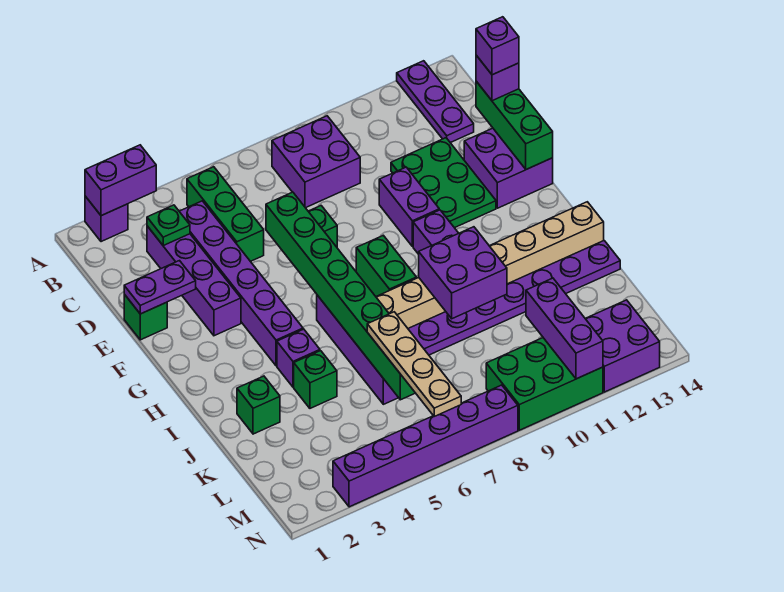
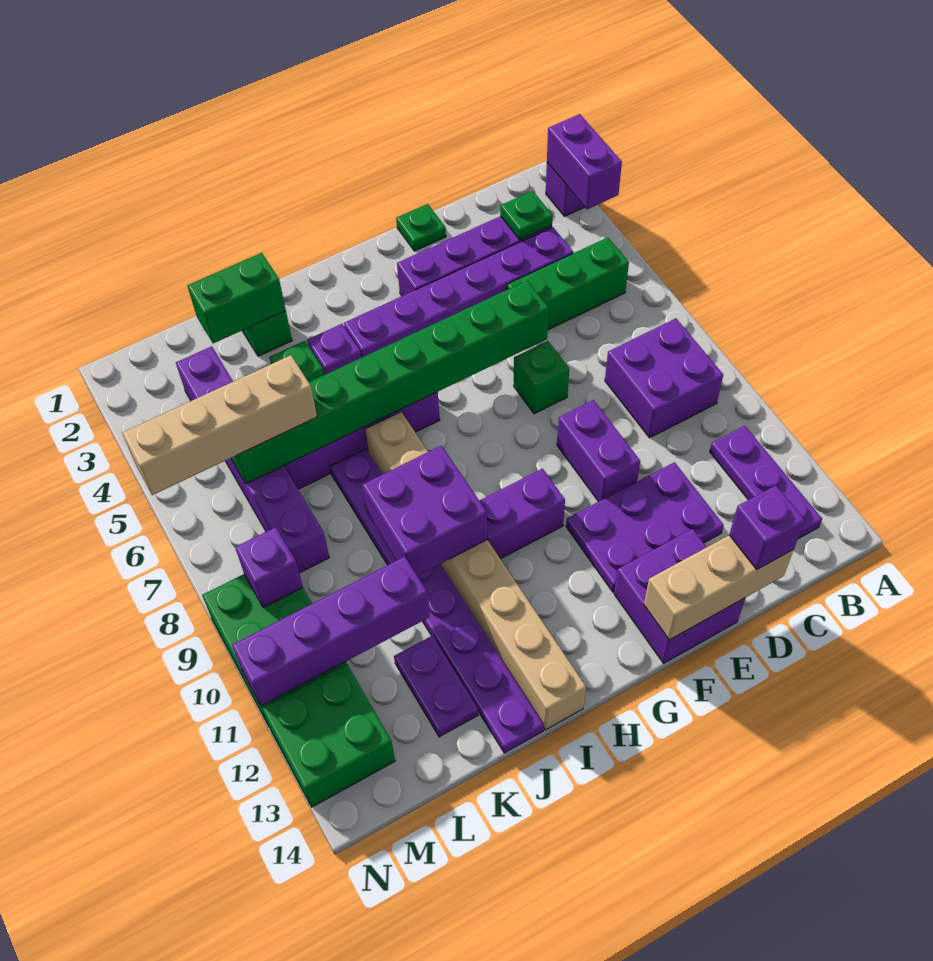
purple 1x3 plate [397,61,474,143] -> purple 1x3 plate turned to [710,426,822,539]
green 2x3 plate [391,138,496,228] -> purple 2x3 plate [566,462,724,592]
green 1x3 brick [476,81,553,169] -> tan 1x3 brick [644,535,794,640]
purple 1x1 brick [476,17,519,75] -> purple 1x1 brick moved to [235,527,303,608]
green 1x1 brick [124,294,167,340] -> green 1x1 plate [396,204,446,251]
purple 1x2 plate [124,261,196,314] -> purple 1x2 plate moved to [394,636,478,737]
purple 1x2 brick [379,167,439,246] -> purple 1x2 brick turned to [557,400,640,502]
green 1x2 brick [356,235,416,296] -> green 1x2 brick moved to [187,253,286,343]
tan 1x4 plate [367,312,461,416] -> tan 1x4 brick [122,355,317,495]
purple 1x3 brick [526,278,603,379] -> purple 1x4 brick [232,556,430,706]
purple 2x2 brick [585,300,660,392] -> green 2x2 brick [262,664,395,807]
purple 1x6 brick [333,385,518,507] -> purple 1x6 brick moved to [176,346,329,573]

